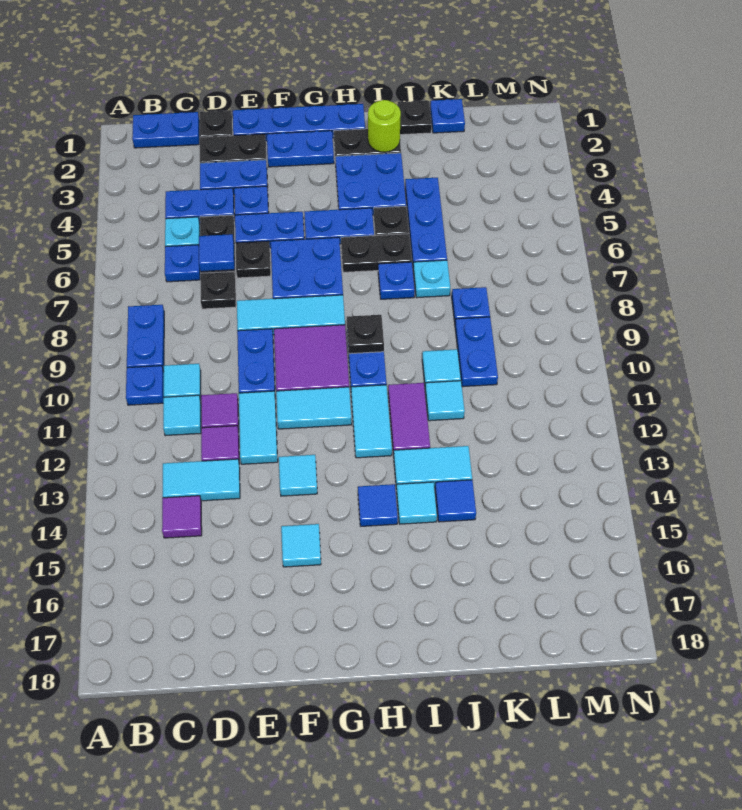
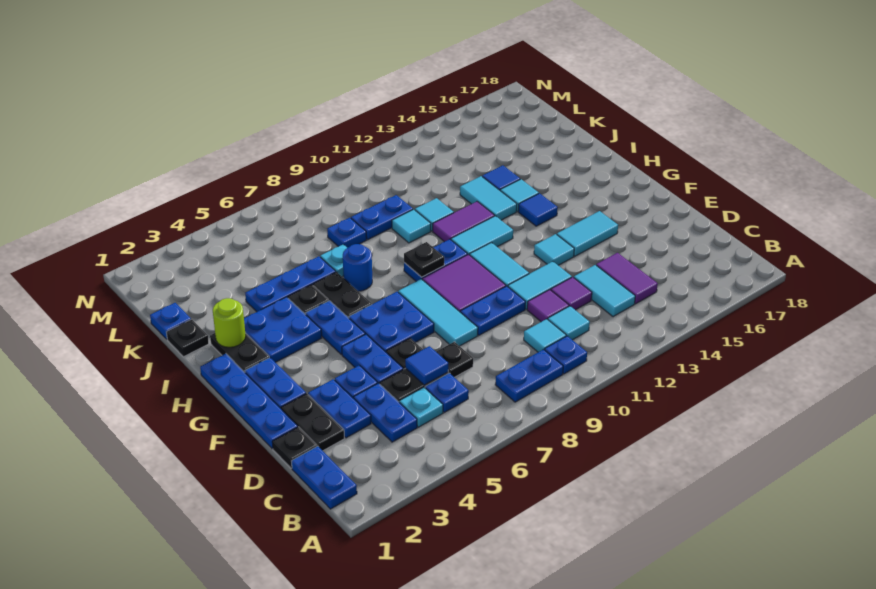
purple 1x1 tile [162,496,202,538] -> purple 1x2 tile [596,253,658,304]
cyan 1x1 tile [281,524,321,567] -> cyan 1x2 tile [557,211,618,256]
blue 1x1 plate [378,262,415,299] -> blue 1x1 round brick [343,244,372,291]

